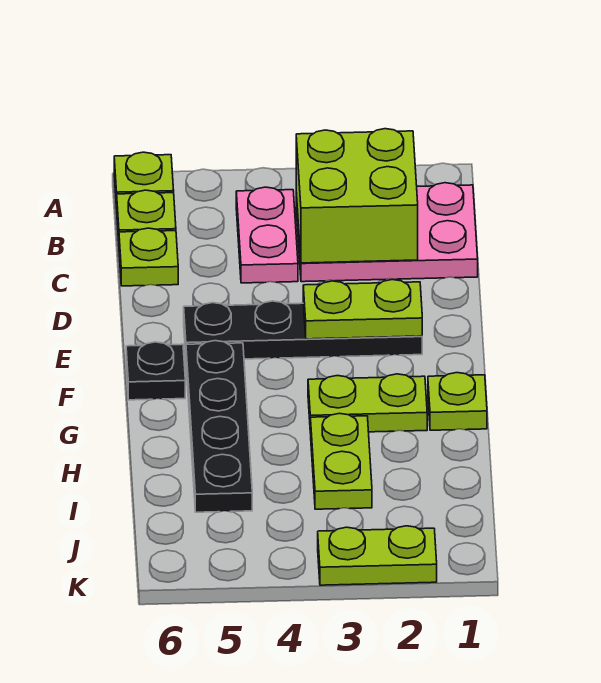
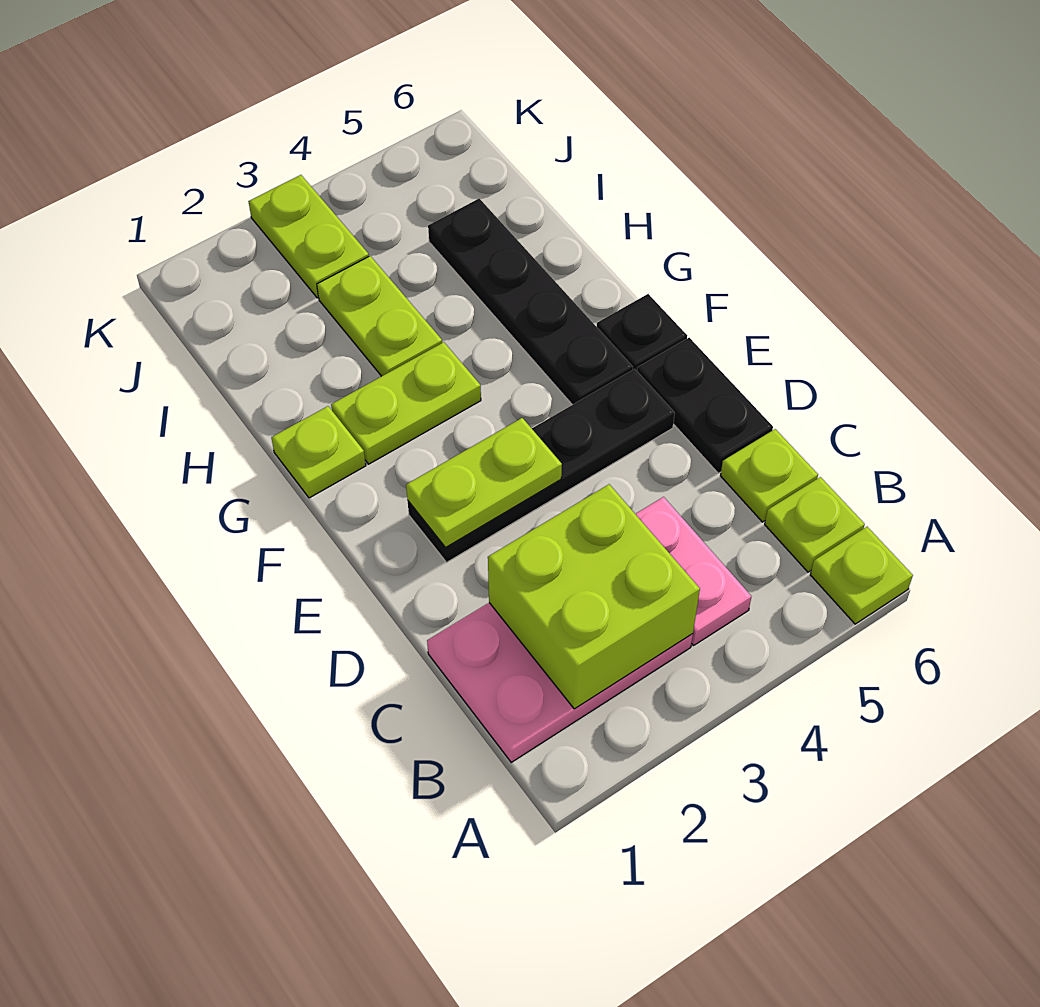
none -> black 1x2 plate [637,338,773,473]
lime 1x2 plate [318,526,437,585] -> lime 1x2 plate turned to [248,175,369,298]

